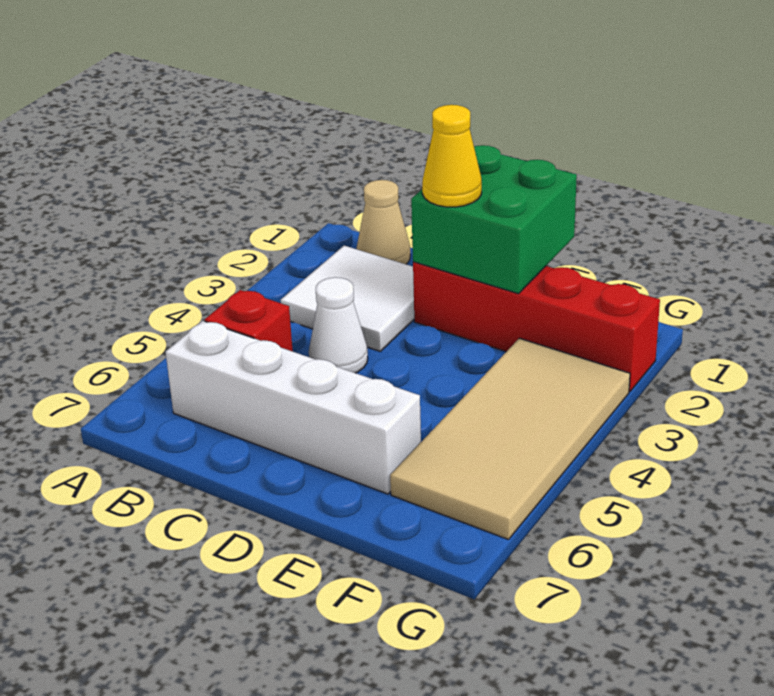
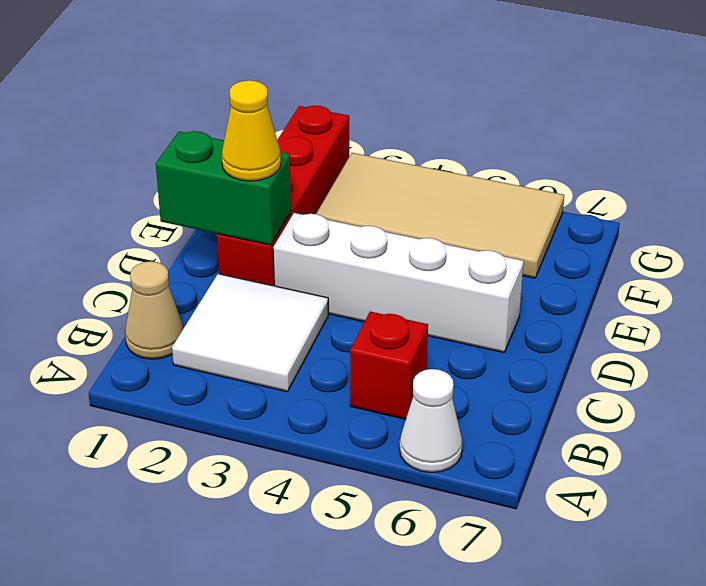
white 1x4 brick [166,321,421,494] -> white 1x4 brick turned to [274,213,524,352]
white 1x1 cone [309,277,368,373] -> white 1x1 cone moved to [400,369,462,472]
green 2x2 brick [411,145,577,294] -> green 1x2 brick [156,131,291,245]

